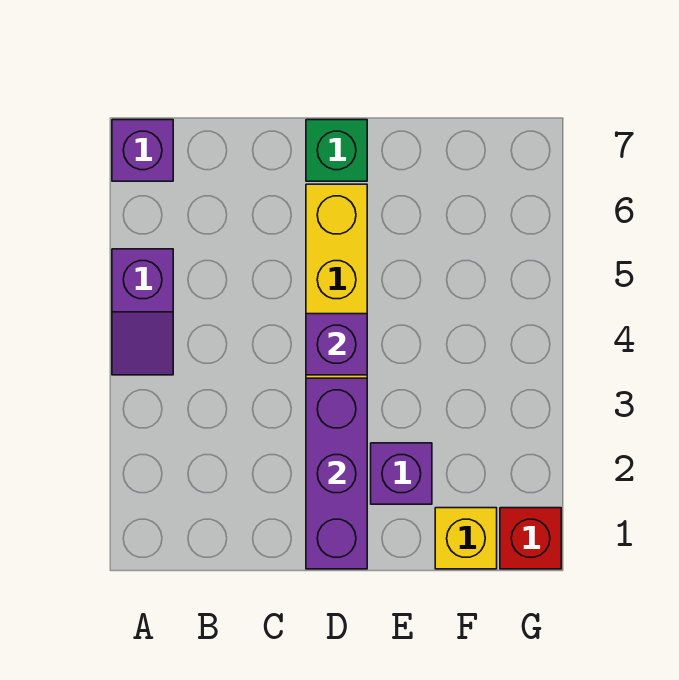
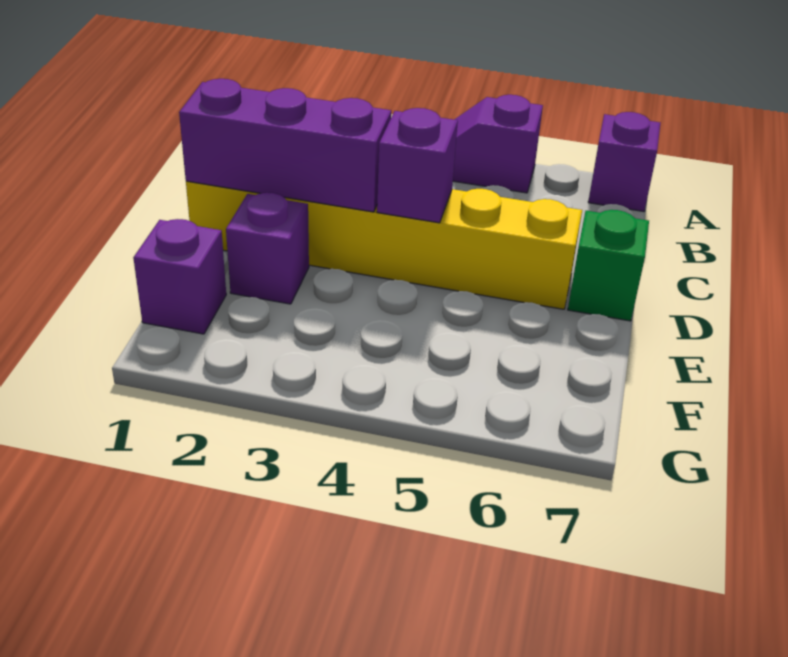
yellow 1x1 brick [435,508,497,569] -> purple 1x1 brick [133,219,226,334]
red 1x1 brick [500,508,561,569] -> none

